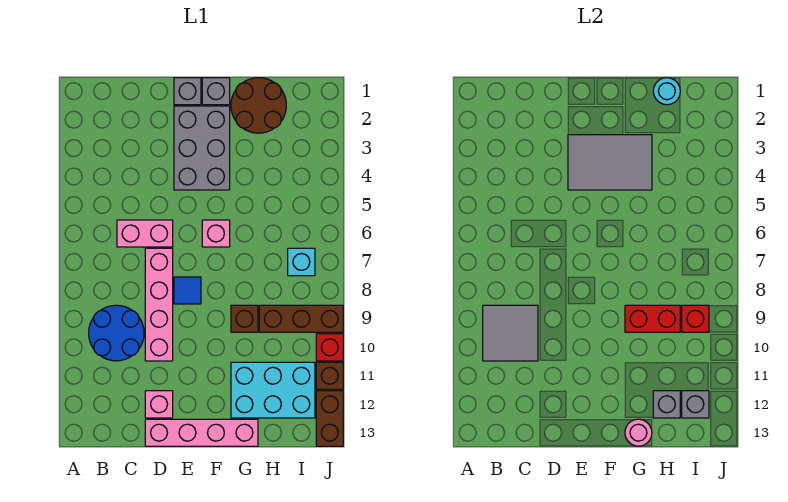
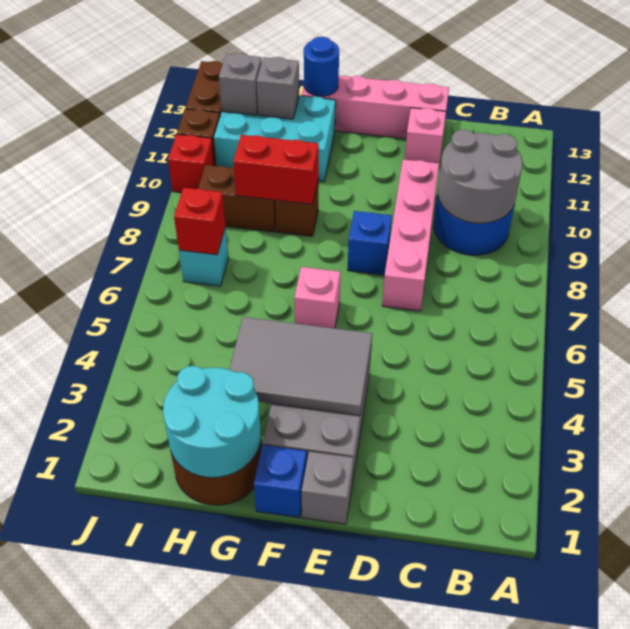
grey 2x2 tile [483,305,538,361] -> grey 2x2 round brick [438,130,523,223]
pink 1x2 brick [117,220,173,247] -> none
blue 1x1 tile [174,277,201,304] -> blue 1x1 brick [348,211,392,275]
grey 1x1 brick [202,78,230,105] -> blue 1x1 brick [254,445,307,518]
pink 1x1 round brick [625,419,652,446] -> blue 1x1 round brick [304,37,339,96]
cyan 1x1 round brick [653,78,680,105] -> cyan 2x2 round brick [163,366,261,478]
brown 1x3 brick [259,305,343,332] -> brown 1x2 brick [198,165,276,232]
red 1x1 brick [682,305,709,332] -> red 1x1 brick moved to [174,188,226,255]

